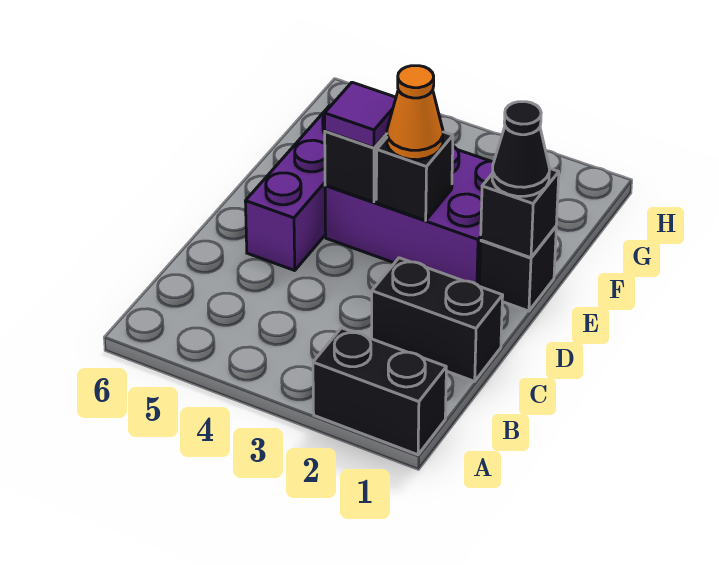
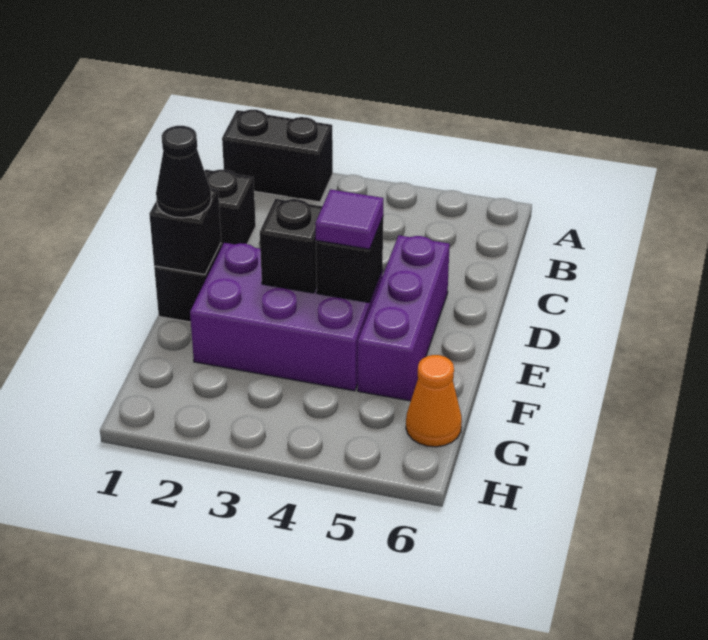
black 1x2 brick [372,258,503,381] -> black 1x1 brick [205,170,256,246]
orange 1x1 cone [387,66,443,160] -> orange 1x1 cone moved to [406,355,462,447]

